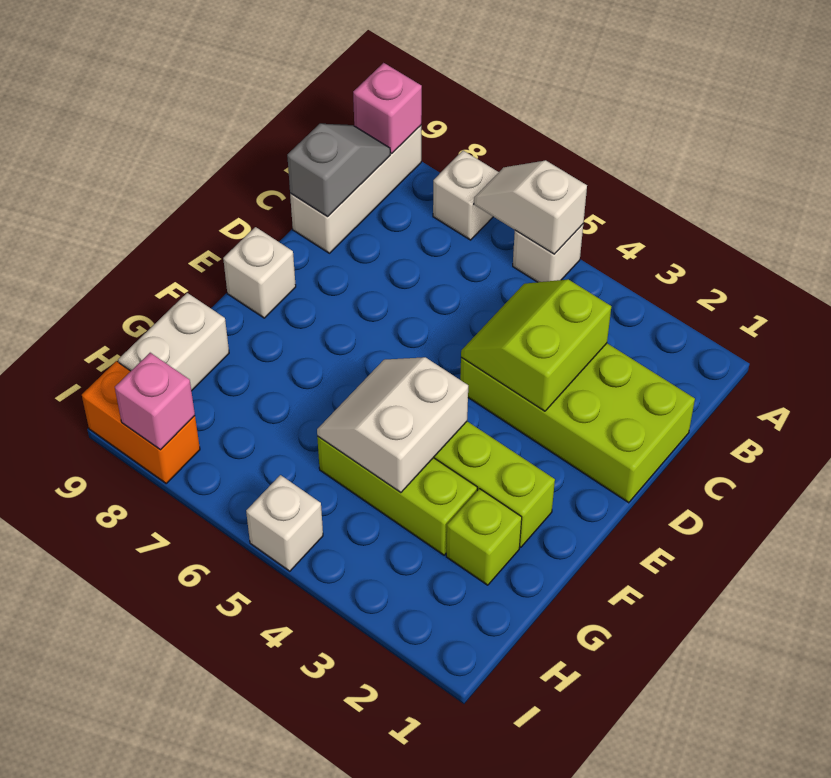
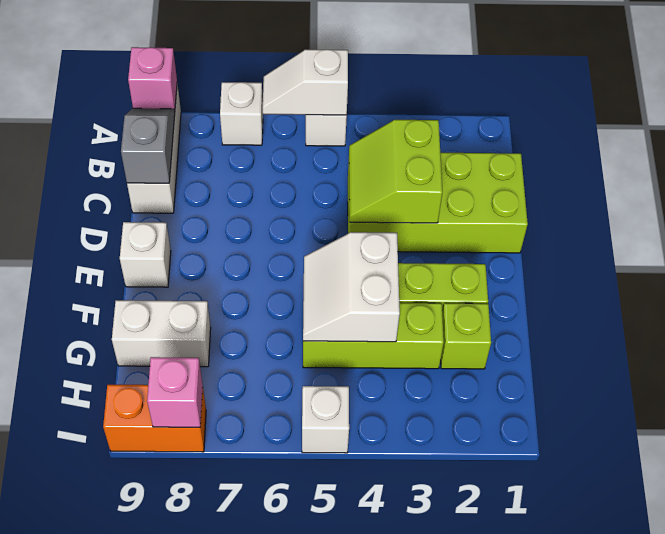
white 1x2 brick [118,293,229,391] -> white 1x2 brick turned to [112,300,211,367]

